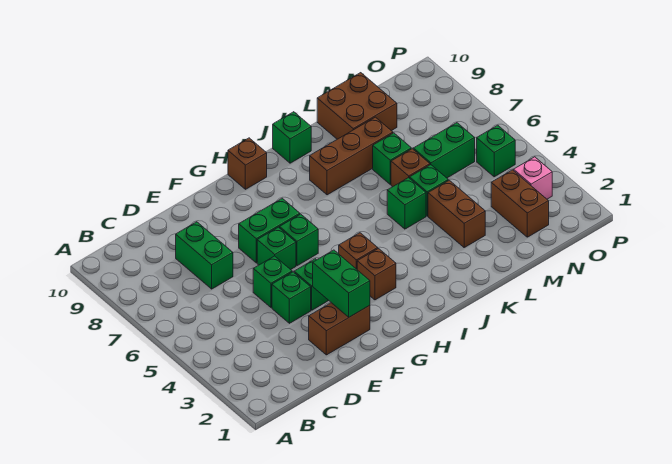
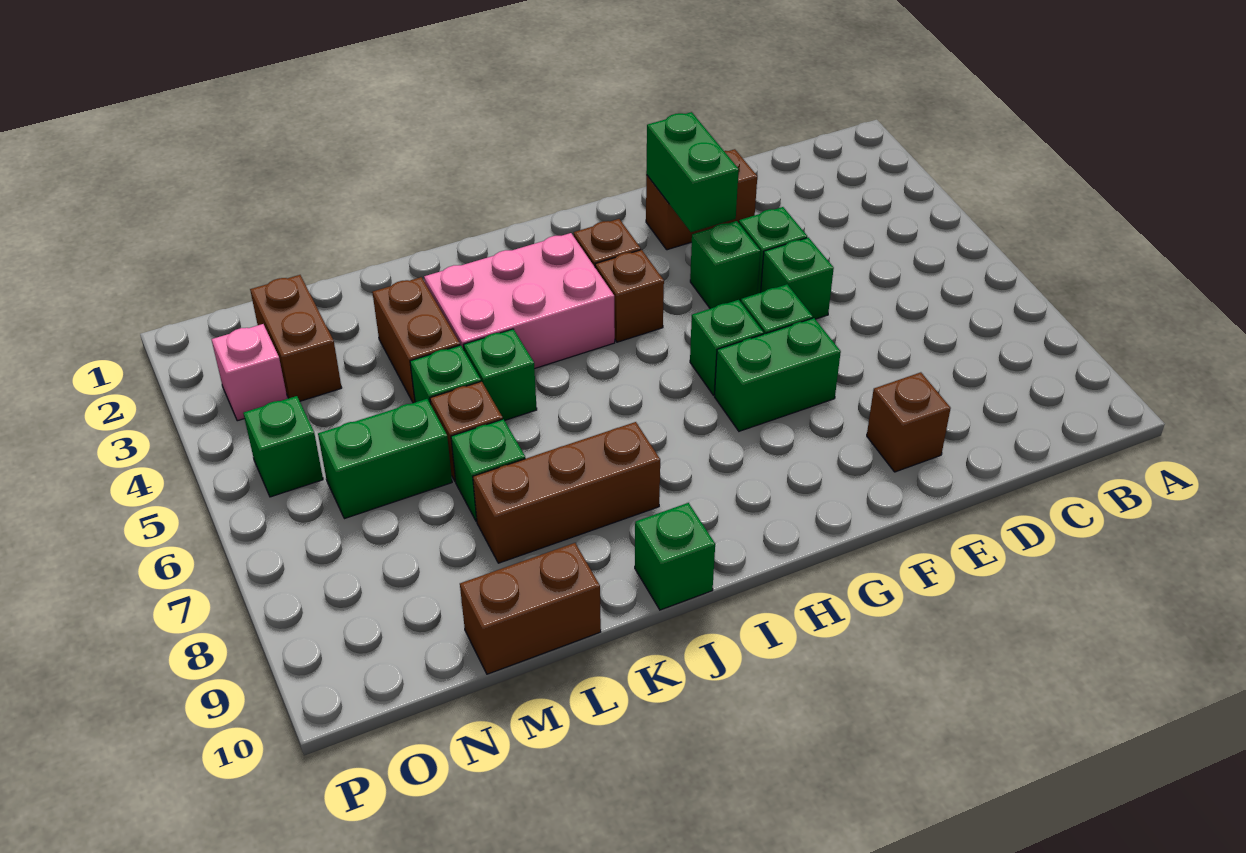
green 1x2 brick [176,222,233,289] -> none
brown 1x1 brick [228,138,267,189] -> brown 1x1 brick moved to [867,372,951,472]
none -> pink 2x3 brick [424,233,615,369]
brown 2x2 brick [317,73,397,139] -> brown 1x2 brick [460,543,601,674]

